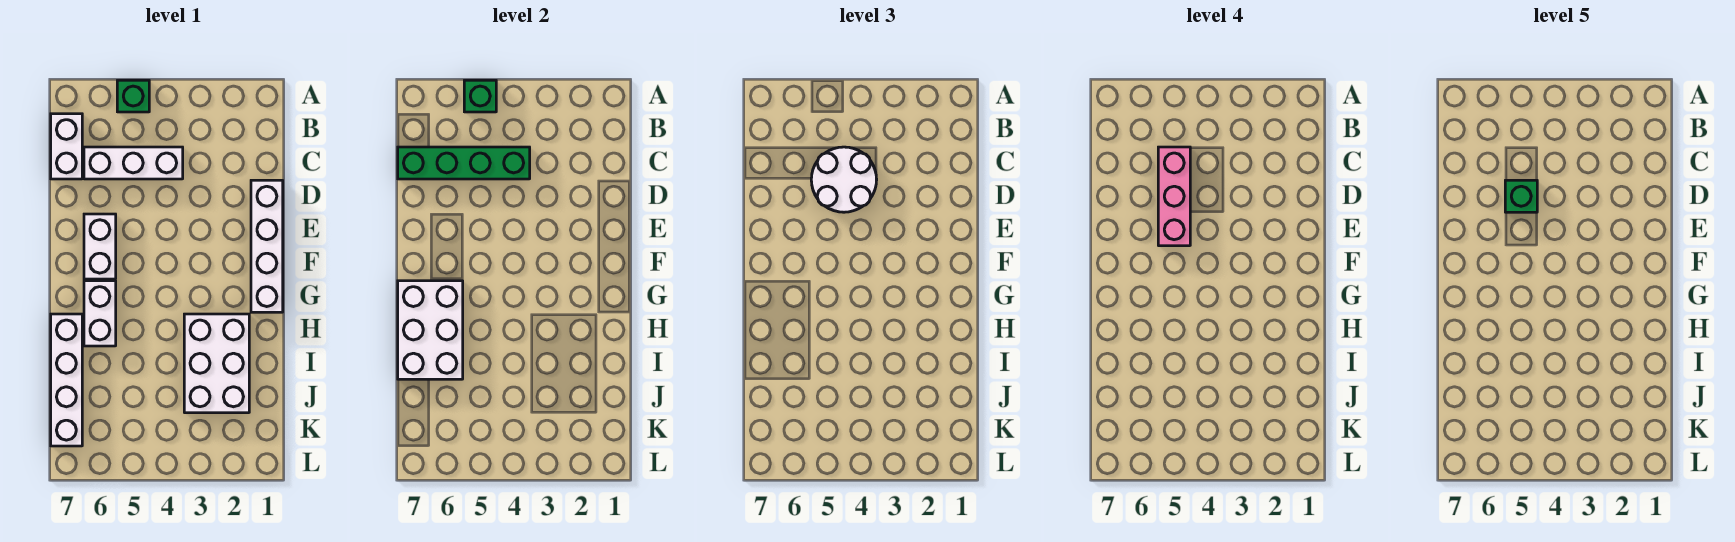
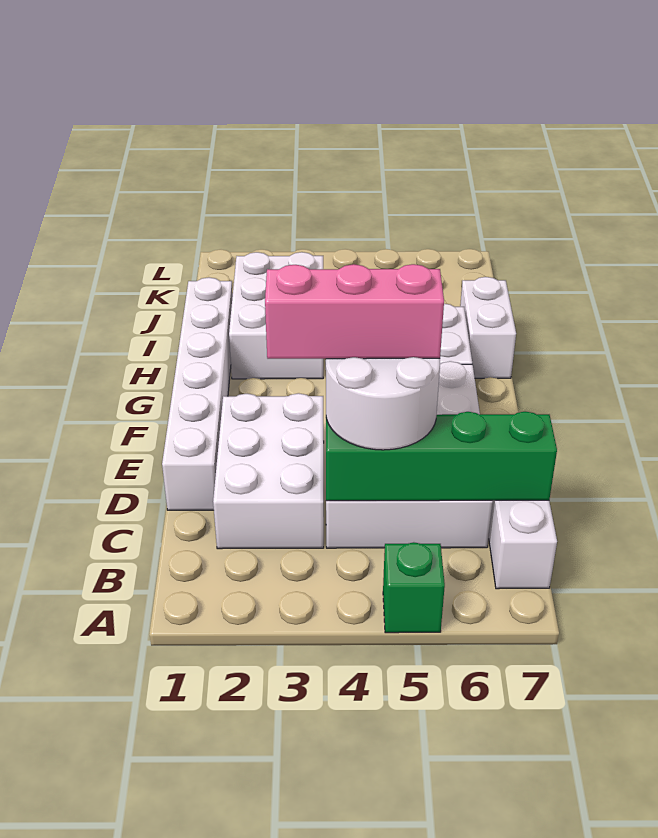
green 1x1 brick [464,80,496,112] -> none
pink 1x3 brick [1158,147,1190,246] -> pink 1x3 brick turned to [265,264,444,359]
white 1x4 brick [251,180,283,312] -> white 1x6 brick [162,277,233,510]
green 1x1 brick [1505,180,1537,212] -> none
white 2x3 brick [398,281,463,379] -> white 2x3 brick moved to [213,393,324,549]
white 1x4 brick [51,314,82,446] -> white 1x2 brick [460,277,516,378]

